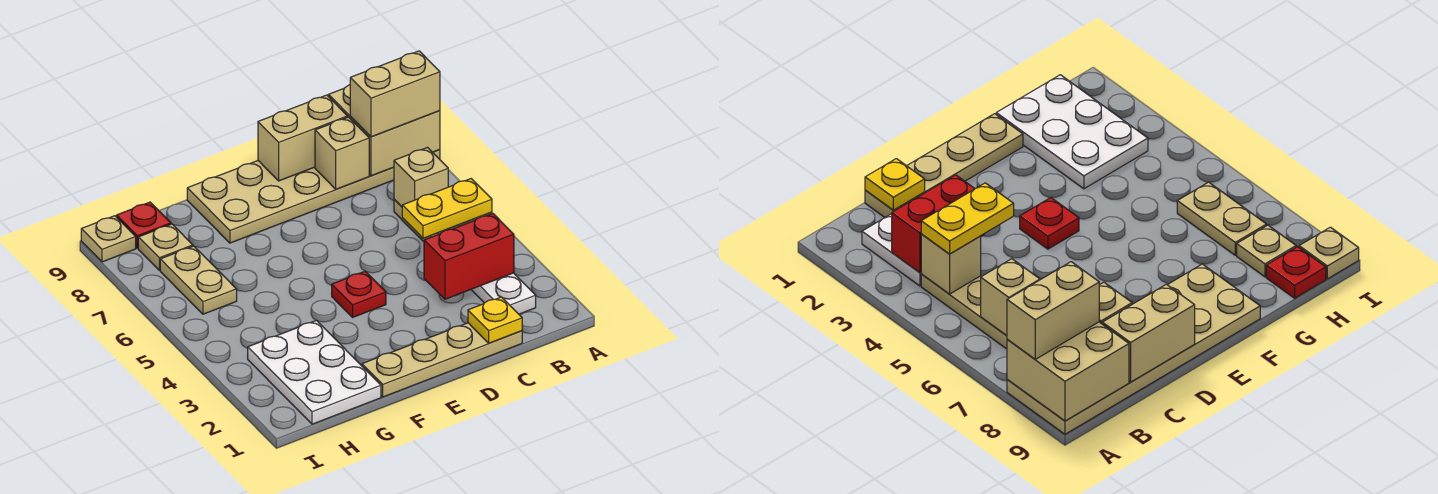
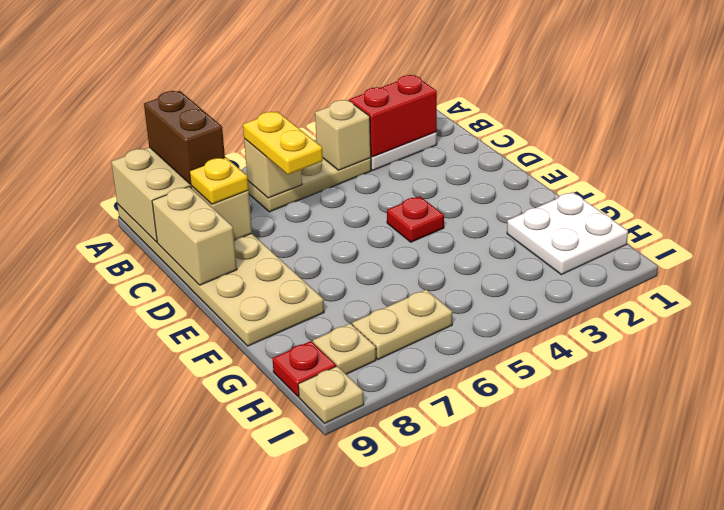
tan 1x2 brick [350,51,440,137] -> brown 1x2 brick [144,91,225,184]
red 1x2 brick [424,214,514,299] -> red 1x2 brick turned to [349,75,437,157]
yellow 1x2 plate [402,179,492,238] -> yellow 1x2 plate moved to [243,112,323,175]
tan 1x4 plate [362,323,522,397] -> none
yellow 1x1 plate [468,297,522,343] -> yellow 1x1 plate moved to [189,157,249,204]
white 2x3 plate [248,320,381,424] -> white 2x2 plate [507,192,628,275]

